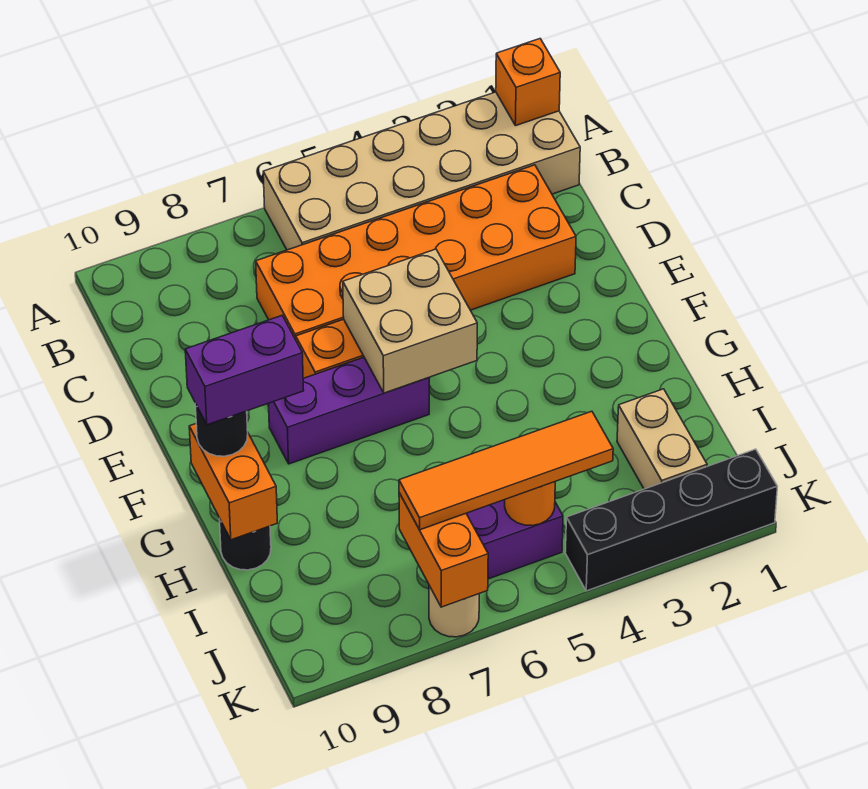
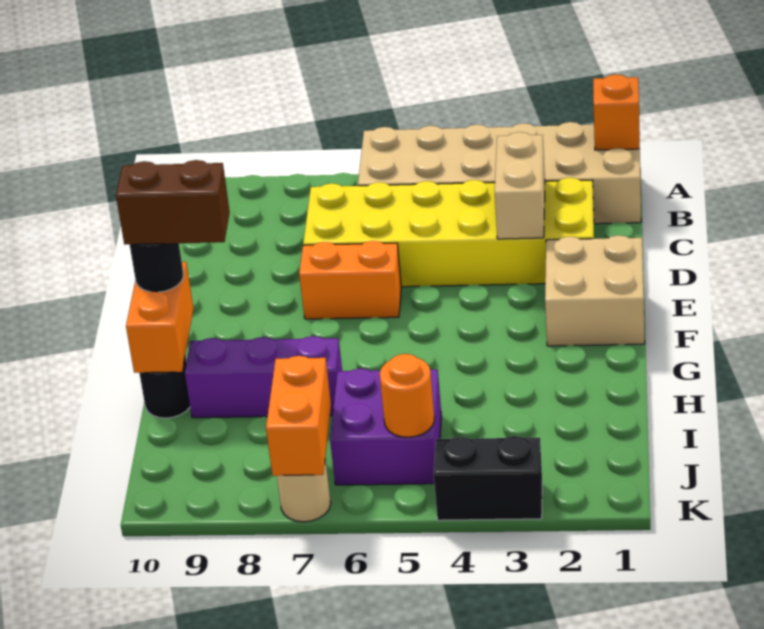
orange 2x6 brick [256,165,576,340] -> yellow 2x6 brick [303,178,594,287]
tan 2x2 brick [343,249,477,393] -> tan 2x2 brick moved to [545,235,645,346]
purple 1x3 brick [269,357,429,464] -> purple 1x3 brick moved to [185,336,342,418]
purple 1x2 brick [185,316,304,425] -> brown 1x2 brick [116,160,230,245]
tan 1x2 brick [617,389,707,489] -> tan 1x2 brick moved to [495,132,545,239]
orange 1x4 tile [399,411,613,530] -> none
black 1x4 brick [565,449,777,591] -> black 1x2 brick [434,436,542,520]

